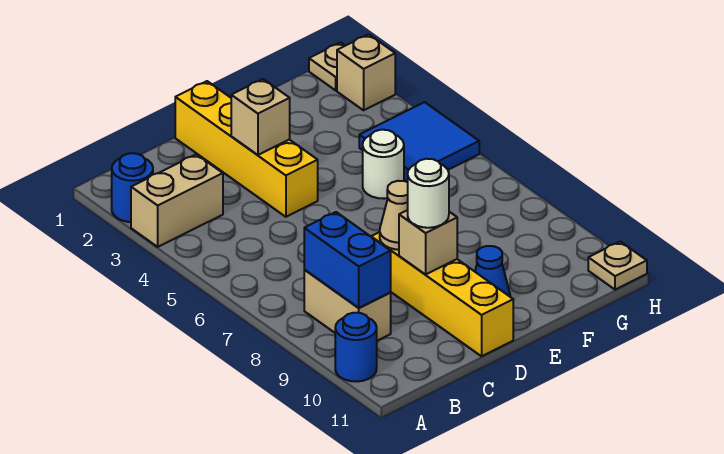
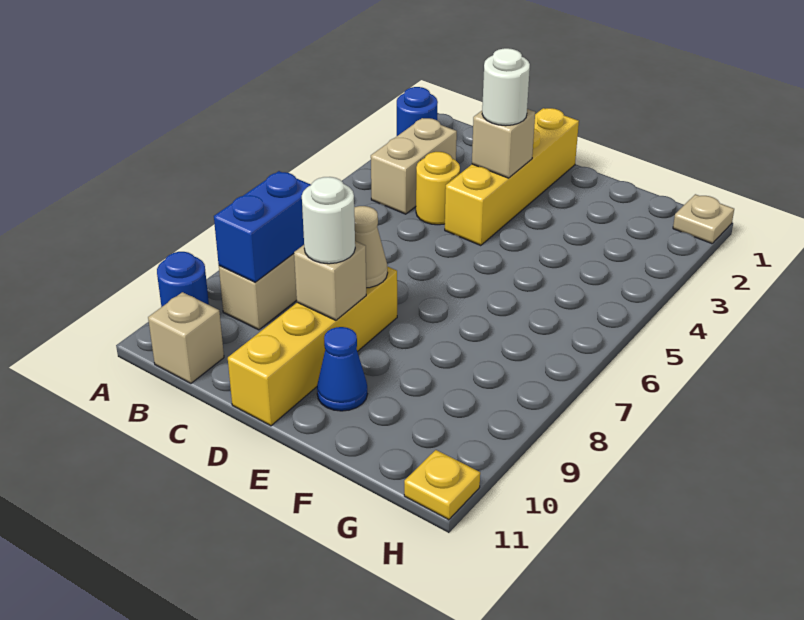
tan 1x2 brick [131,154,223,247] -> tan 1x2 brick turned to [371,118,457,214]
none -> yellow 1x1 round brick [416,152,460,225]
white 1x1 round brick [363,130,404,199] -> white 1x1 round brick moved to [482,48,530,126]
blue 2x2 tile [359,102,479,182] -> none
tan 1x1 brick [337,34,395,110] -> tan 1x1 brick moved to [148,292,224,383]
tan 1x1 plate [588,242,647,290] -> yellow 1x1 plate [404,450,480,520]

